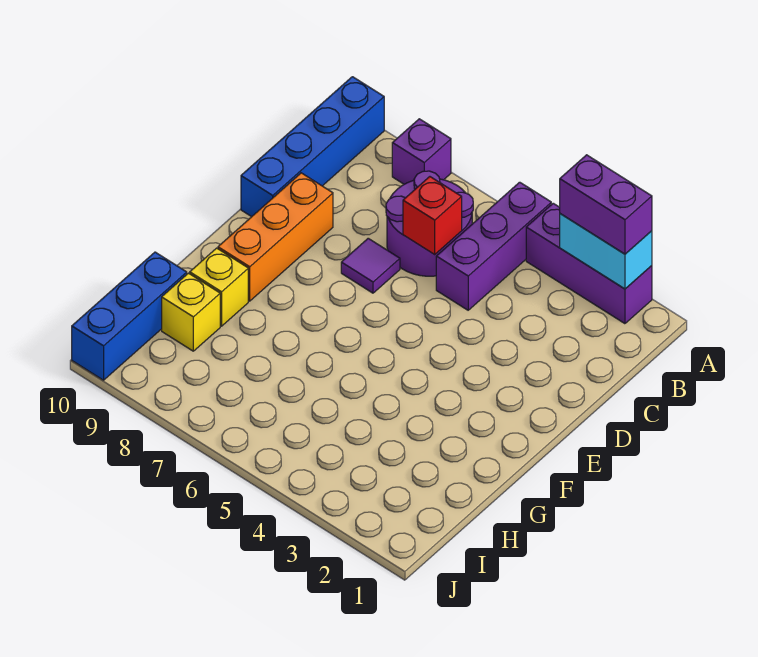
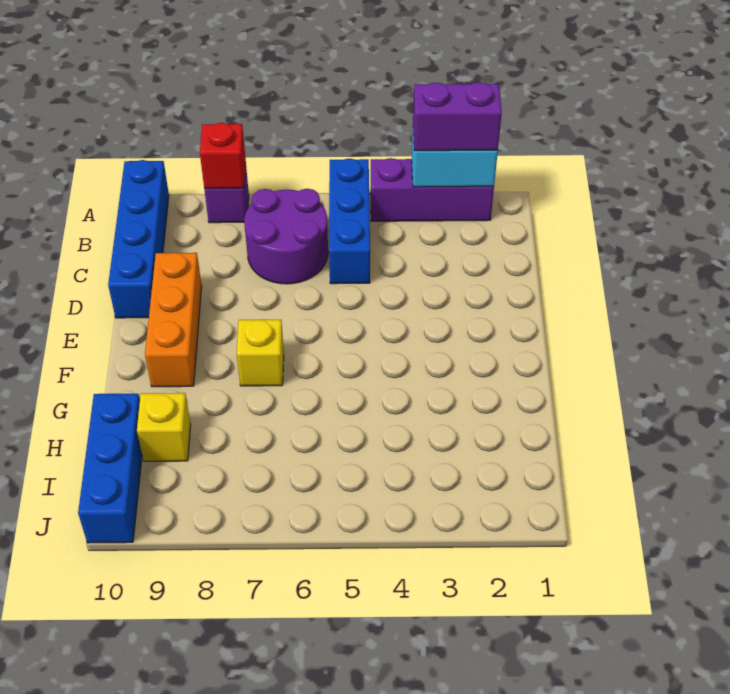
purple 1x3 brick [436,182,551,310] -> blue 1x3 brick [329,159,370,284]
red 1x1 brick [403,177,462,254] -> red 1x1 brick moved to [200,123,246,188]
purple 1x1 tile [341,238,400,293] -> none
yellow 1x1 brick [190,248,248,326] -> yellow 1x1 brick moved to [237,320,284,386]

